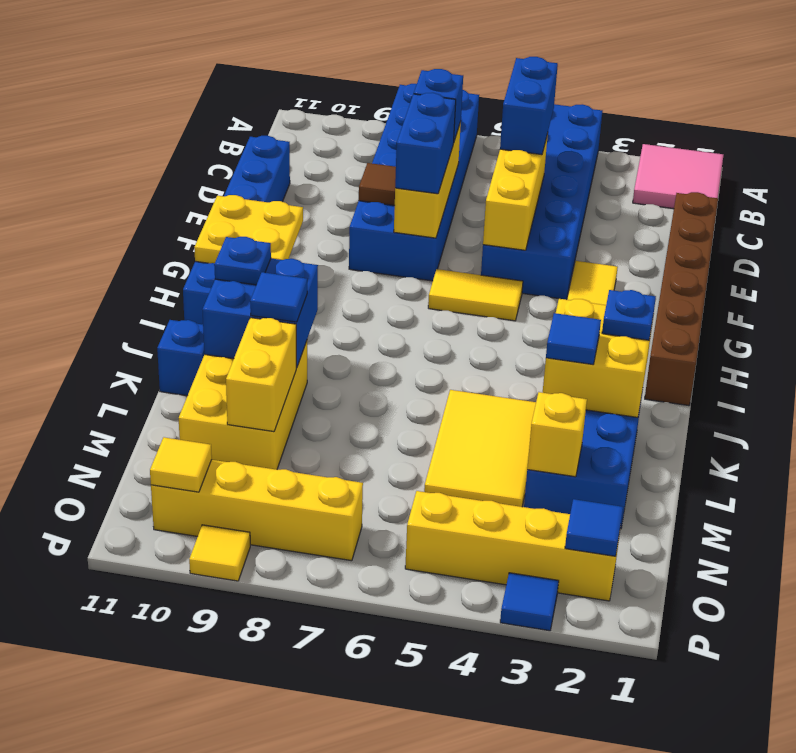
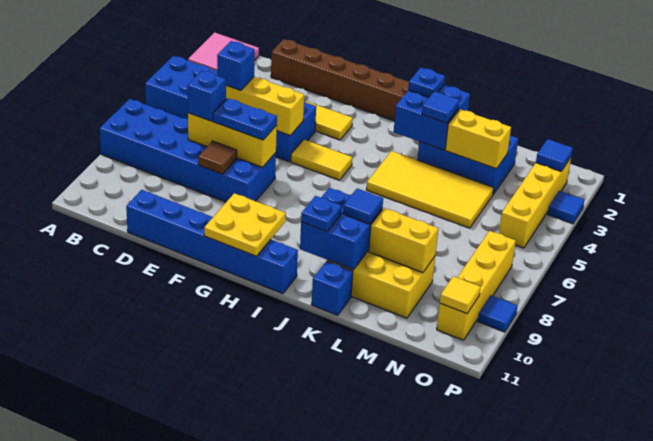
blue 1x2 brick [500,57,558,155] -> blue 1x1 brick [217,41,255,91]
blue 1x2 brick [395,93,456,194] -> blue 1x2 plate [213,98,277,140]
yellow 1x2 tile [428,269,523,321] -> yellow 1x2 tile turned to [291,139,352,180]
yellow 2x2 brick [543,299,653,417] -> blue 2x2 brick [394,85,470,150]
yellow 2x3 tile [424,390,536,507] -> yellow 2x4 tile [366,151,493,228]
yellow 1x1 brick [527,392,587,477] -> yellow 1x2 brick [445,109,511,169]
yellow 1x1 tile [189,525,250,581] -> blue 1x1 tile [478,295,518,332]

